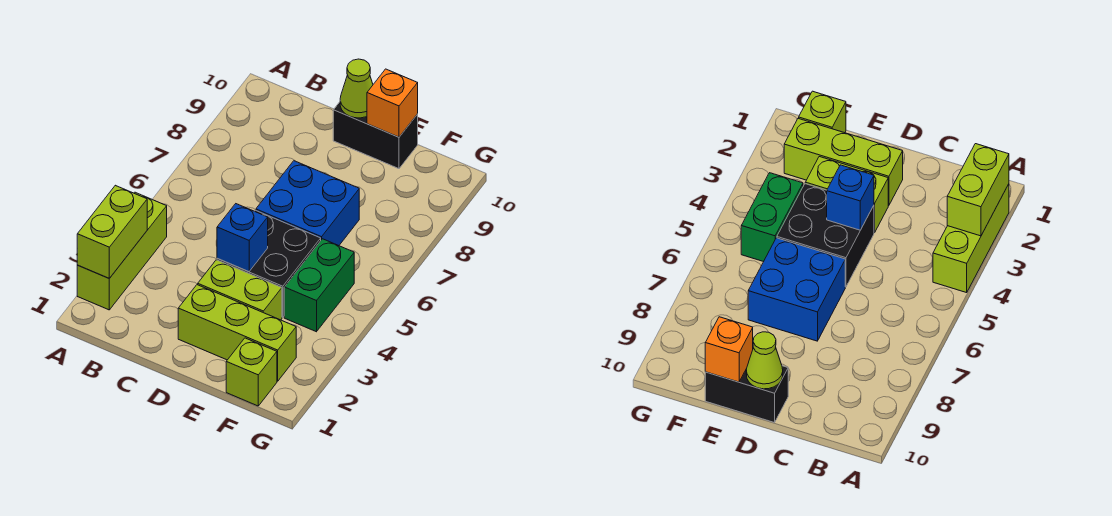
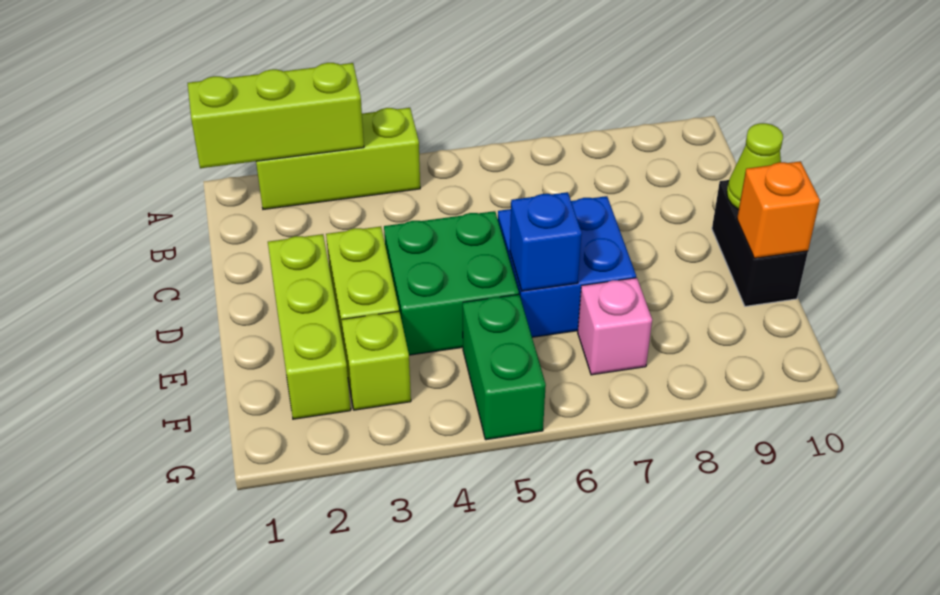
lime 1x2 brick [77,185,147,278] -> lime 1x3 brick [188,63,364,168]
black 2x2 brick [217,210,321,317] -> green 2x2 brick [384,211,519,355]
blue 1x1 brick [217,204,268,272] -> blue 1x1 brick moved to [510,192,582,291]
lime 1x1 brick [226,338,277,406] -> lime 1x1 brick moved to [342,311,411,410]
green 1x2 brick [284,239,354,332] -> green 1x2 brick turned to [463,294,546,440]
none -> pink 1x1 brick [578,278,652,375]

